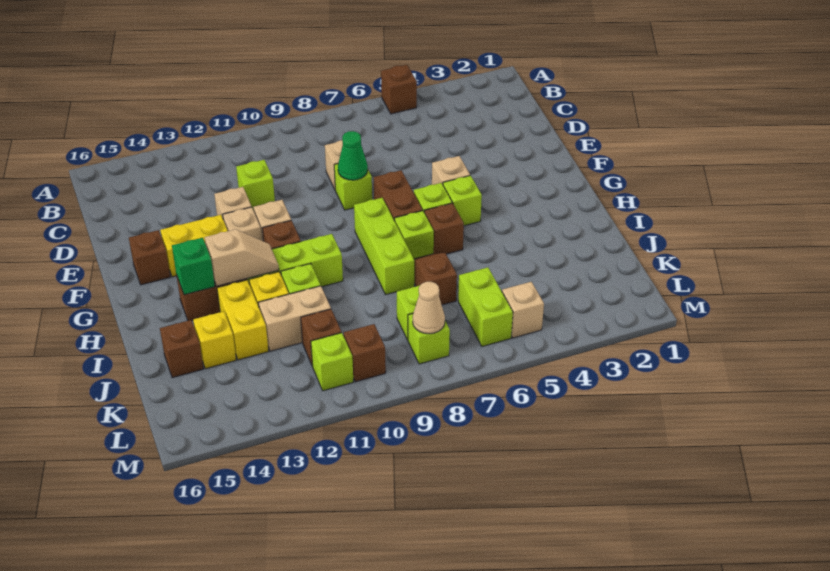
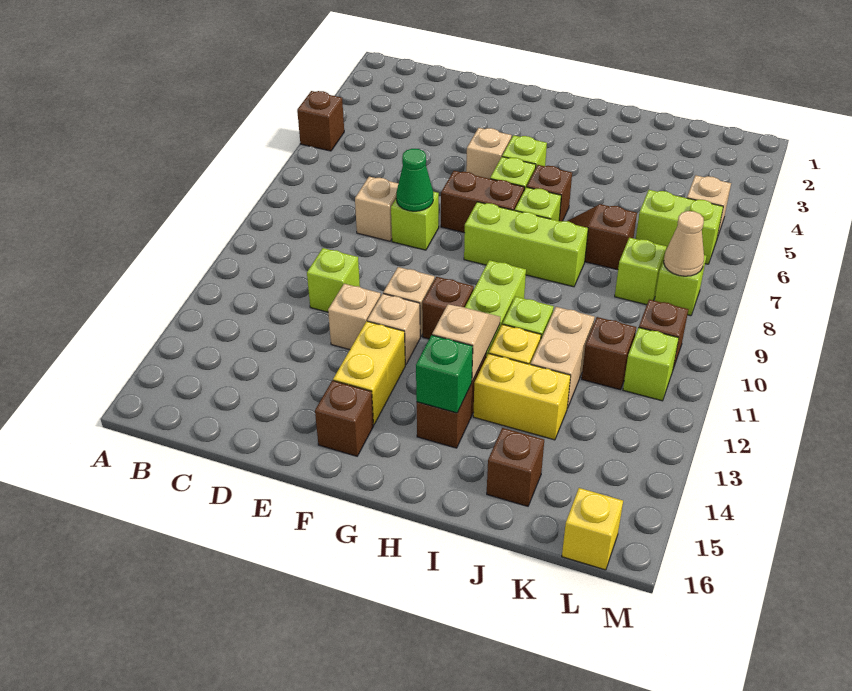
yellow 1x1 brick [193,311,236,369] -> yellow 1x1 brick moved to [562,488,623,570]

